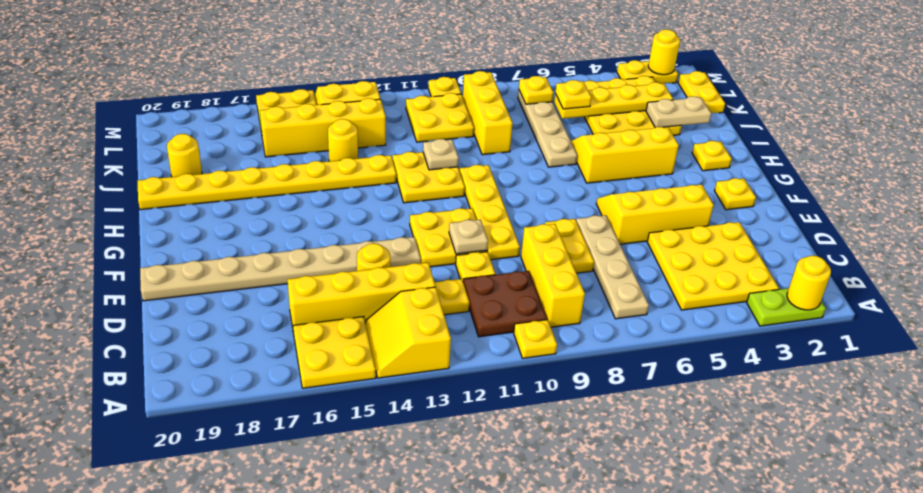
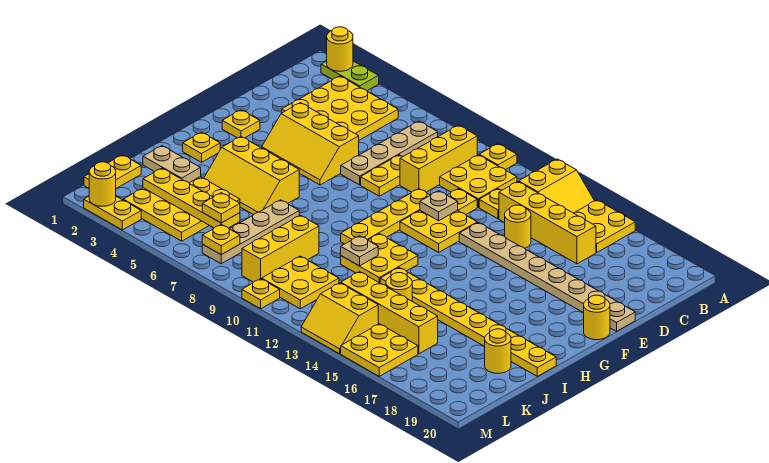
brown 2x2 plate [463,271,547,337] -> yellow 2x2 plate [440,155,517,207]
none -> yellow 1x1 round brick [584,295,610,340]

